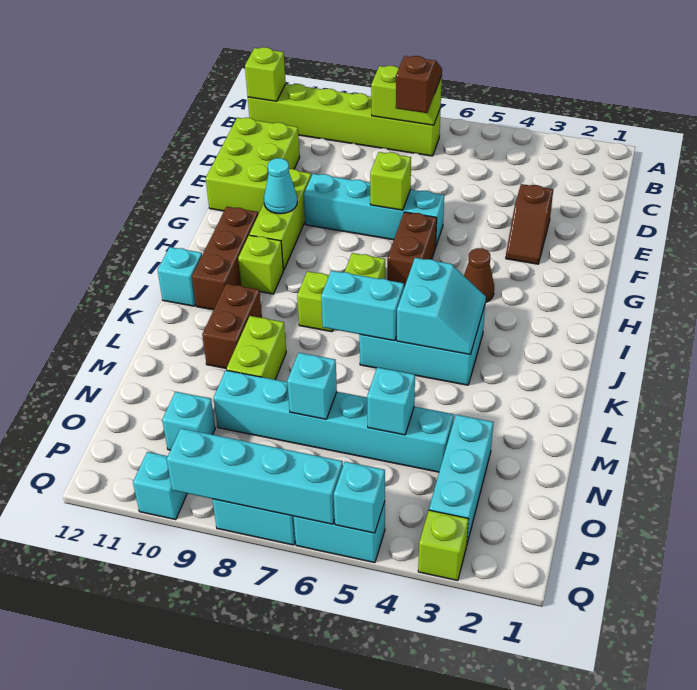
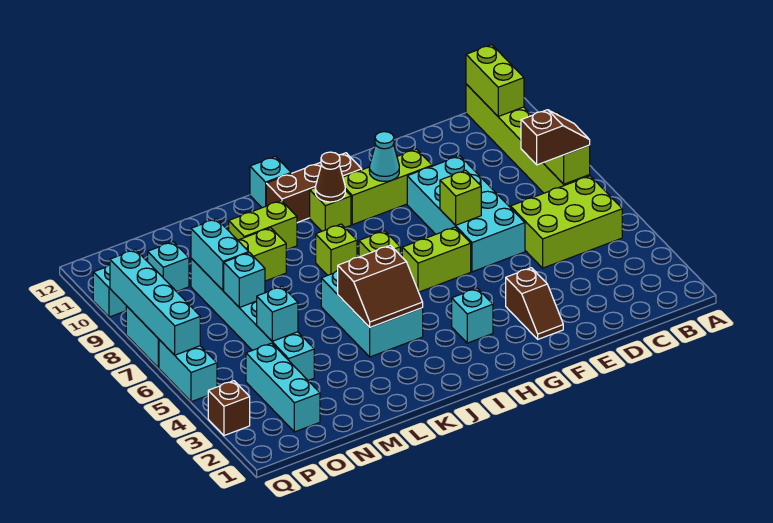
lime 1x1 brick [245,47,286,101] -> lime 1x2 brick [466,45,524,116]
lime 2x3 brick [206,118,300,214] -> lime 2x3 brick moved to [511,176,622,268]
brown 1x2 slope [506,184,553,264] -> brown 1x2 slope turned to [506,268,563,339]
cyan 1x4 brick [304,174,444,245] -> cyan 2x4 brick [407,156,525,272]
brown 1x2 brick [387,212,437,288] -> lime 1x2 brick [402,227,471,292]
brown 1x1 cone [464,248,494,303] -> brown 1x1 cone moved to [315,152,345,202]
cyan 2x2 slope [397,258,486,355] -> brown 2x2 slope [338,245,423,327]
cyan 1x2 brick [321,271,404,341] -> cyan 1x2 brick moved to [191,219,249,291]
brown 1x2 brick [202,284,262,368] -> lime 1x2 brick [229,201,297,250]
cyan 1x3 brick [429,415,493,543] -> cyan 1x3 brick turned to [246,343,320,432]
lime 1x1 brick [418,510,469,581] -> brown 1x1 brick [208,381,250,436]
cyan 1x1 brick [334,462,385,533] -> cyan 1x1 brick moved to [452,288,493,343]

